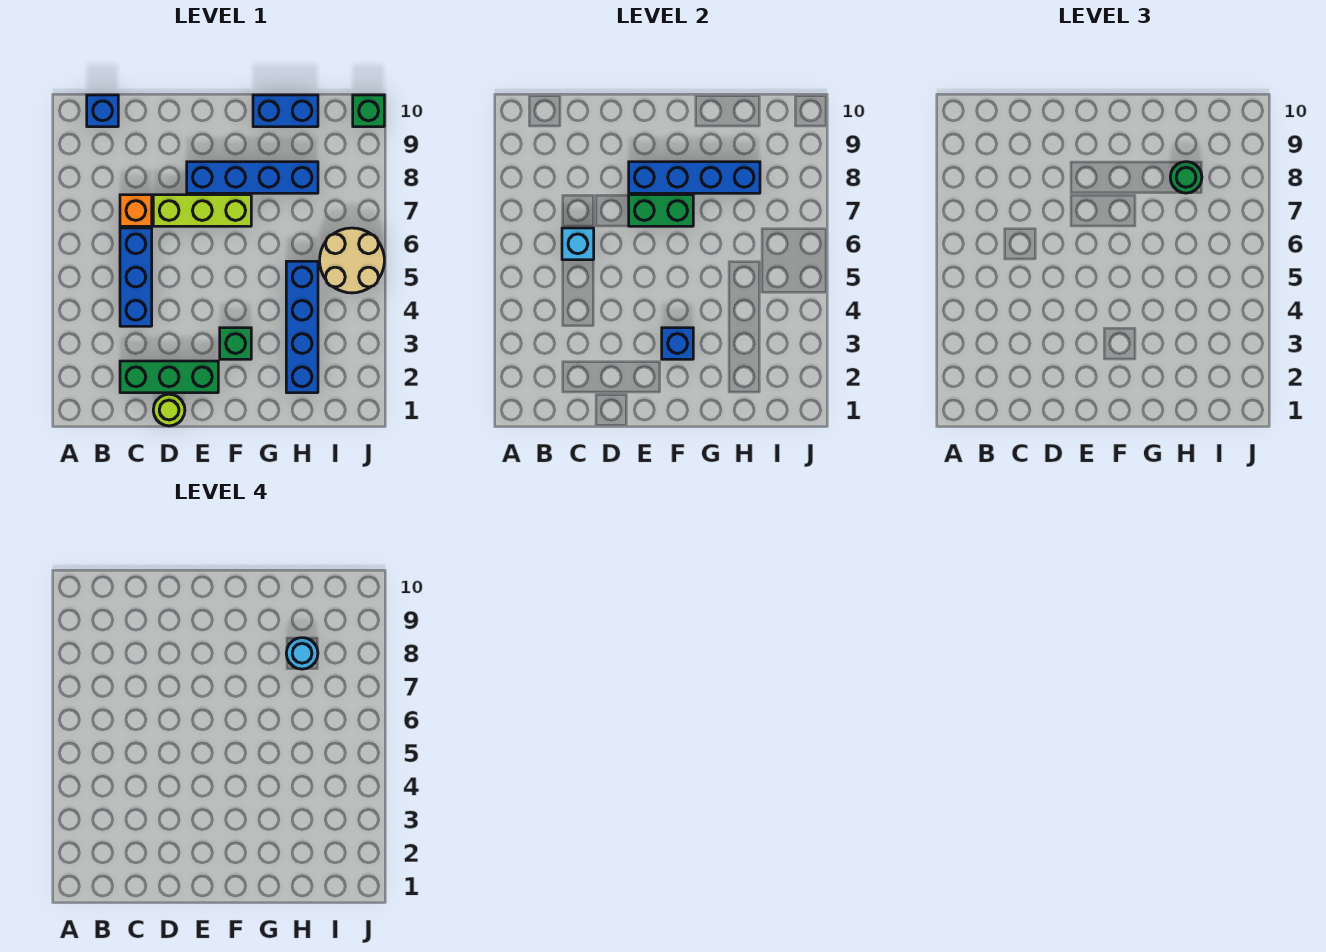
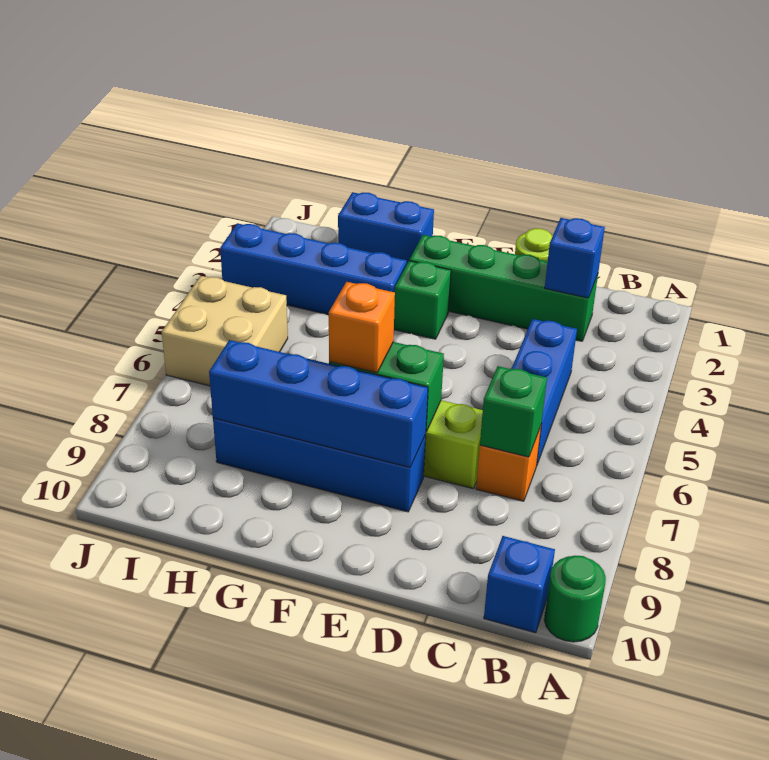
green 1x3 brick [120,361,218,393] -> green 1x4 brick [409,235,598,341]
cyan 1x1 brick [562,228,594,260] -> none
blue 1x1 brick [662,328,693,359] -> blue 1x1 brick moved to [545,218,605,298]
none -> orange 1x1 brick [329,282,395,373]
blue 1x2 brick [253,95,318,127] -> blue 1x2 brick moved to [338,192,434,263]
blue 1x4 brick [286,261,318,393] -> blue 1x4 brick turned to [220,223,407,315]
green 1x1 round brick [1170,162,1202,193] -> green 1x1 round brick moved to [544,556,606,642]
cyan 1x1 round brick [286,638,318,669] -> none
tan 2x2 round brick [320,228,384,293] -> tan 2x2 brick [162,276,288,386]
green 1x1 brick [353,95,384,127] -> green 1x1 brick moved to [480,366,547,457]

